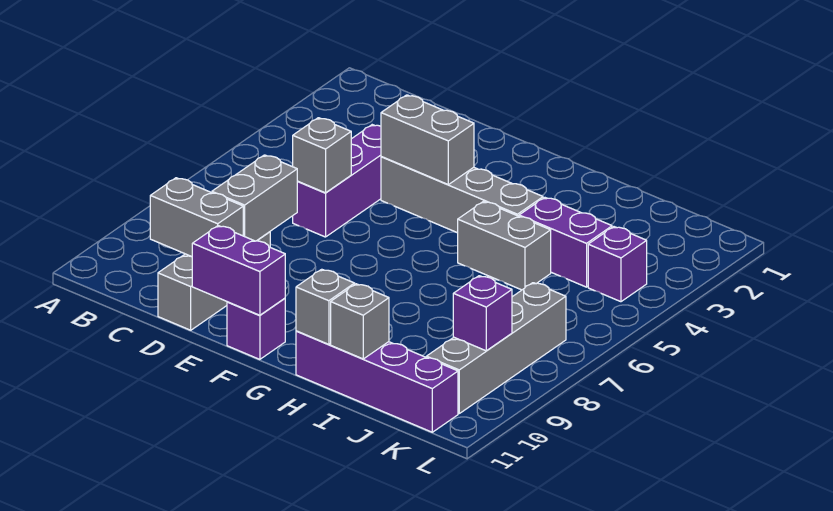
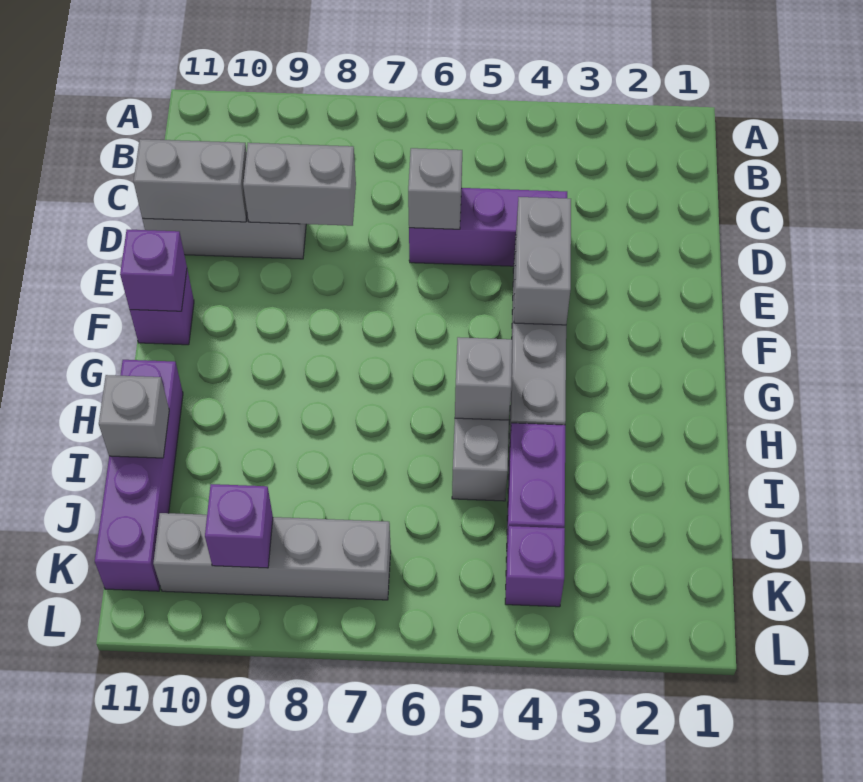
grey 1x2 brick [150,178,243,257] -> grey 1x2 brick turned to [133,139,247,222]
purple 1x2 brick [192,226,285,315] -> purple 1x1 brick [120,230,187,311]
grey 1x1 brick [296,269,355,344] -> grey 1x1 brick moved to [455,337,512,420]

